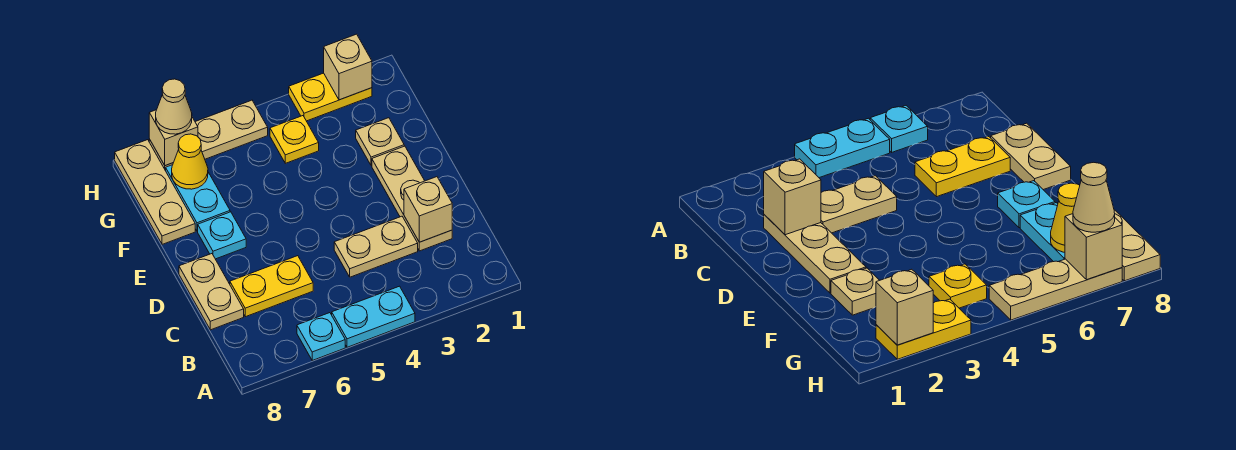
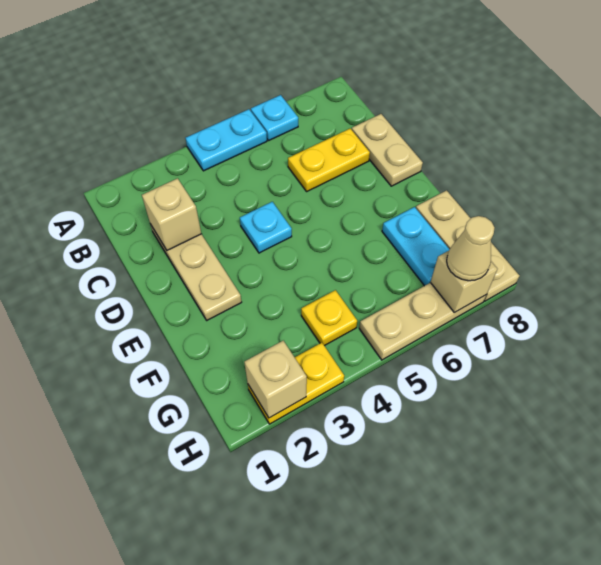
tan 1x2 plate [334,216,418,277] -> none
cyan 1x1 plate [198,212,246,259] -> cyan 1x1 plate moved to [240,202,292,253]
tan 1x1 plate [356,118,404,166] -> none
yellow 1x1 cone [172,134,208,189] -> none

